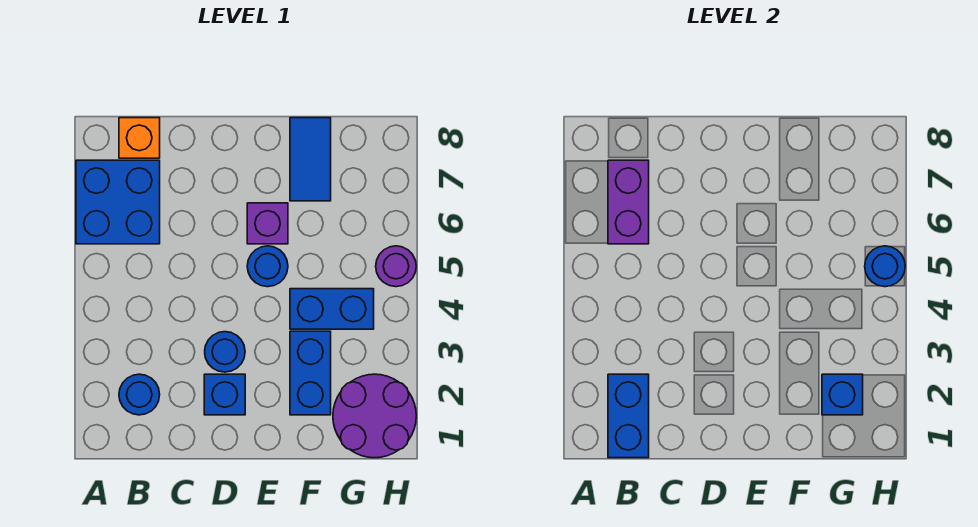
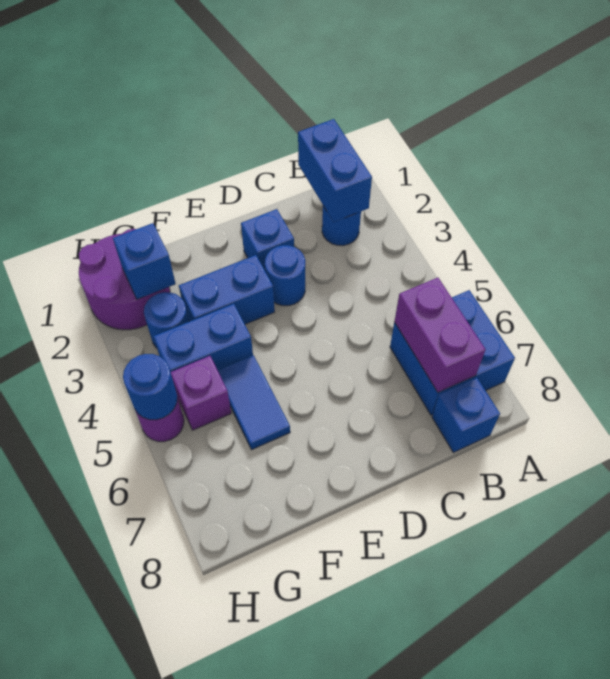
orange 1x1 brick [119,118,160,158] -> blue 1x1 brick [432,378,500,453]
blue 1x1 round brick [247,246,288,287] -> blue 1x1 round brick moved to [144,292,189,348]
purple 1x1 brick [247,203,288,244] -> purple 1x1 brick moved to [171,356,231,430]
blue 1x2 brick [290,331,331,415] -> blue 1x2 brick turned to [179,255,275,324]
blue 1x2 tile [290,118,331,201] -> blue 1x2 tile moved to [218,355,290,450]

